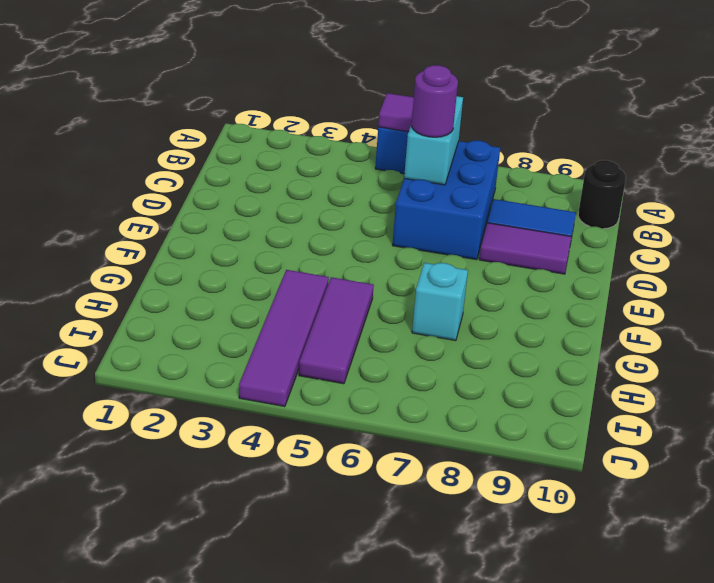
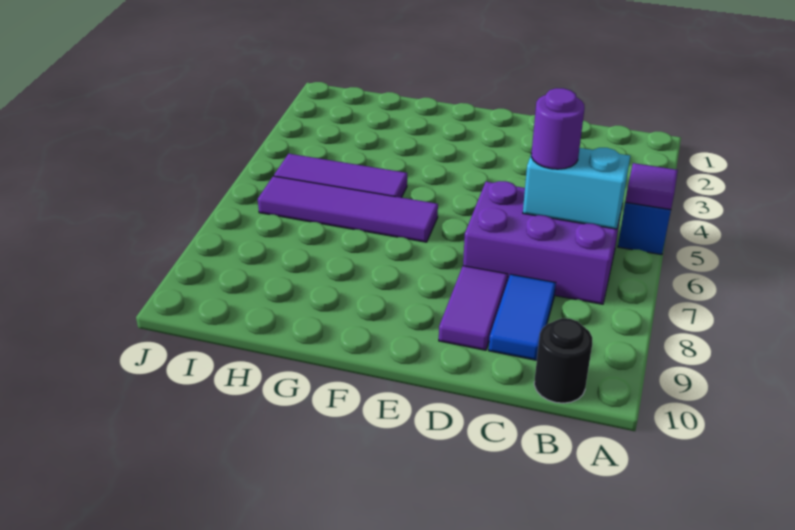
blue 2x3 brick [392,141,500,260] -> purple 2x3 brick [463,181,622,304]
purple 1x4 tile [239,270,329,407] -> purple 1x4 tile moved to [258,176,438,242]
cyan 1x1 brick [412,263,468,341] -> none

